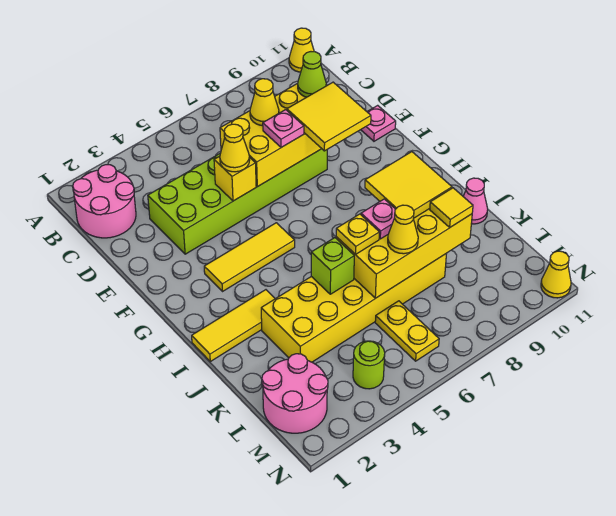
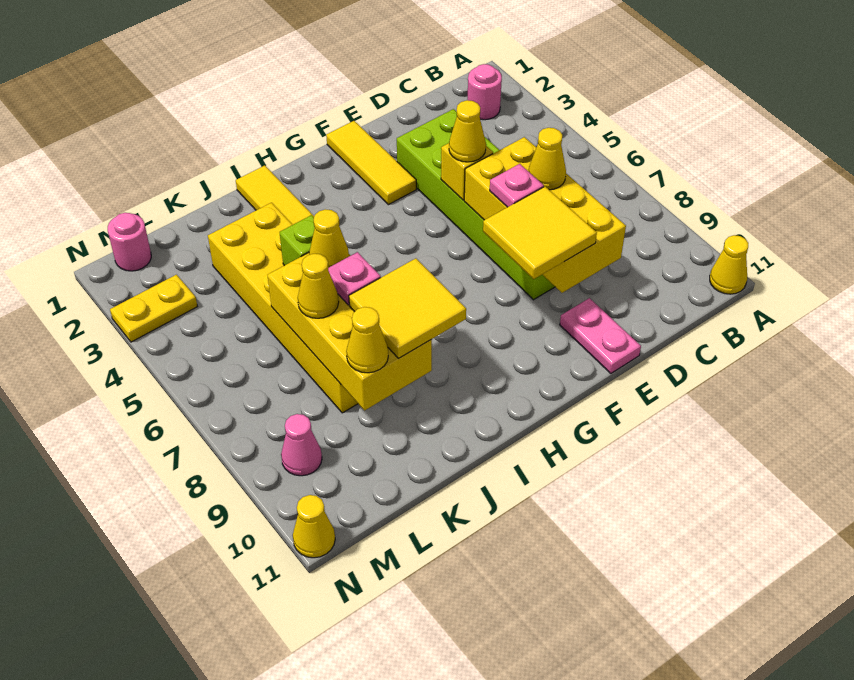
pink 2x2 round brick [73,165,136,238] -> pink 1x1 round brick [468,64,502,120]
lime 1x1 cone [298,52,326,97] -> none
pink 1x1 plate [361,105,396,141] -> pink 1x2 plate [560,298,641,373]
yellow 1x3 tile [204,223,295,292] -> yellow 1x3 tile moved to [326,121,416,205]
yellow 1x1 plate [336,214,379,254] -> yellow 1x1 cone [309,209,349,268]
pink 1x1 cone [463,178,488,224] -> pink 1x1 cone moved to [281,414,322,476]
yellow 1x1 tile [430,188,473,227] -> yellow 1x1 cone [346,307,388,373]
pink 2x2 round brick [262,354,328,433] -> pink 1x1 round brick [108,213,151,271]
yellow 1x2 plate [375,301,439,361] -> yellow 1x2 plate moved to [110,275,197,342]
lime 1x1 round brick [353,341,385,389] -> none

